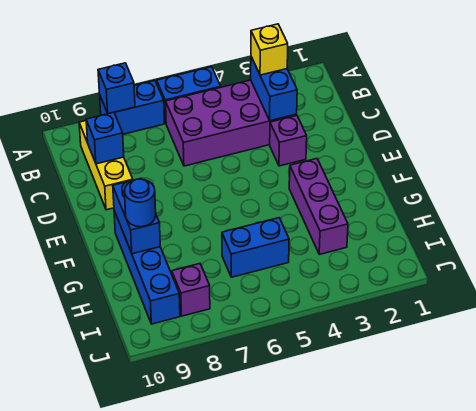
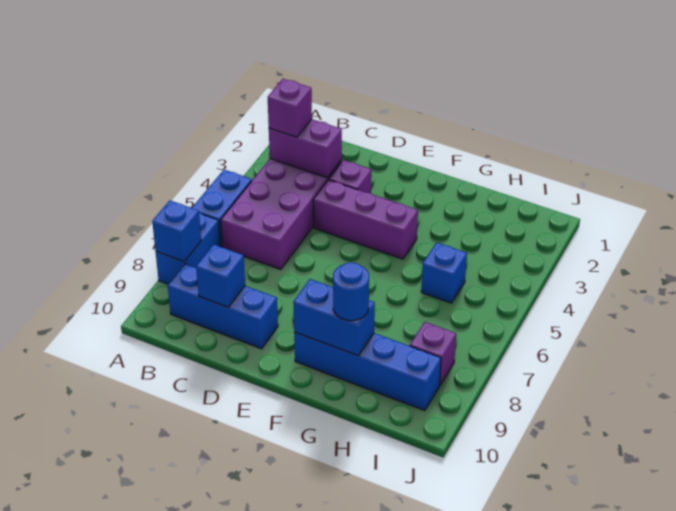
blue 1x2 brick [251,57,297,121] -> purple 1x2 brick [269,119,342,178]
yellow 1x1 brick [251,24,288,75] -> purple 1x1 brick [268,79,312,137]
yellow 1x3 brick [79,121,133,210] -> blue 1x3 brick [168,264,278,349]
purple 1x3 brick [289,159,348,254] -> purple 1x3 brick moved to [313,180,418,259]
blue 1x2 brick [222,218,289,277] -> blue 1x1 brick [421,243,467,303]

